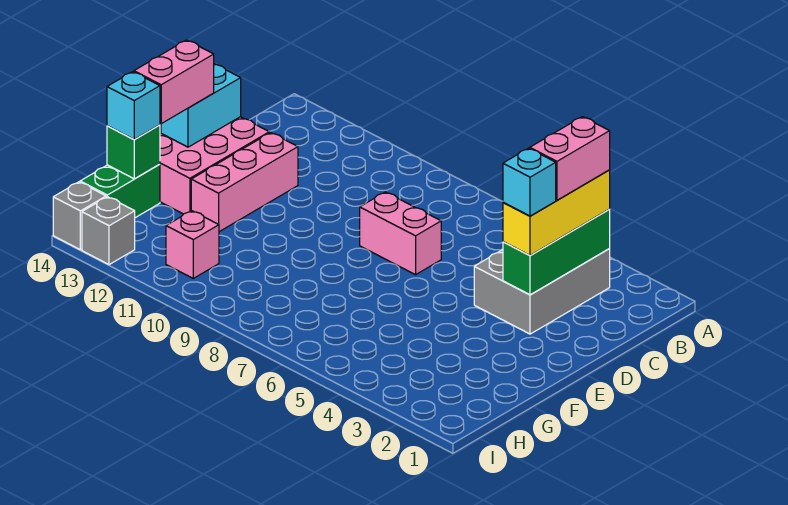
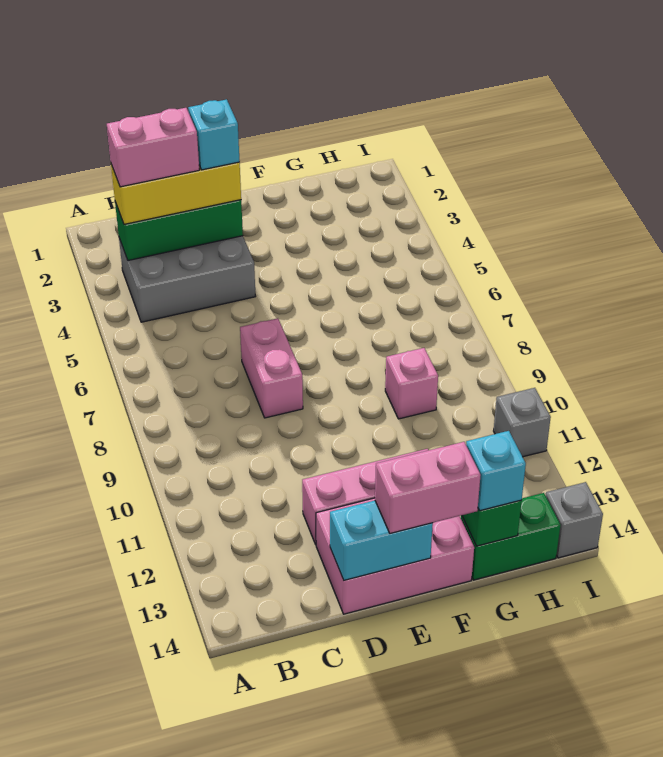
pink 1x1 brick [166,211,219,278] -> pink 1x1 brick moved to [385,348,438,419]
grey 1x1 brick [82,197,135,265] -> grey 1x1 brick moved to [494,388,551,457]

